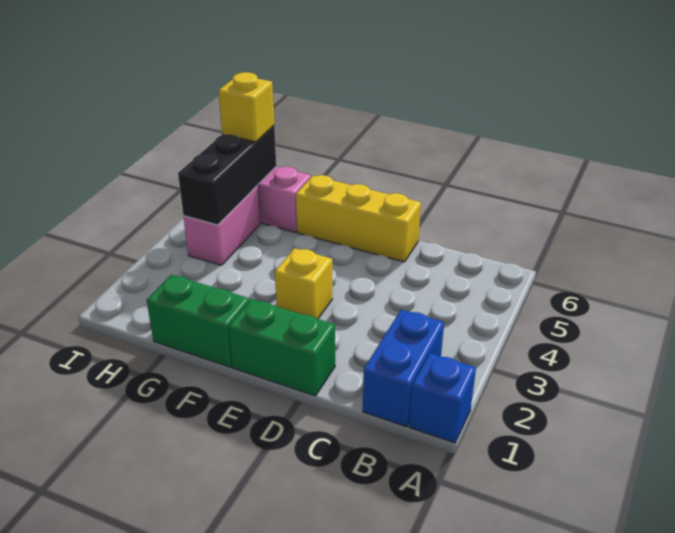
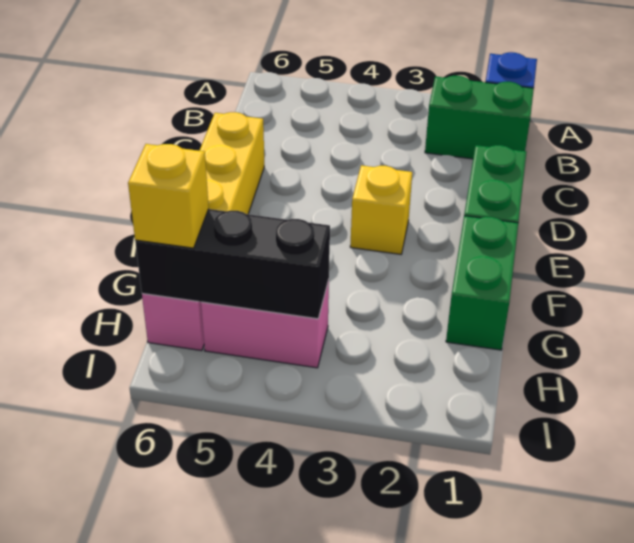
blue 1x2 brick [363,310,444,427] -> green 1x2 brick [425,76,534,159]

